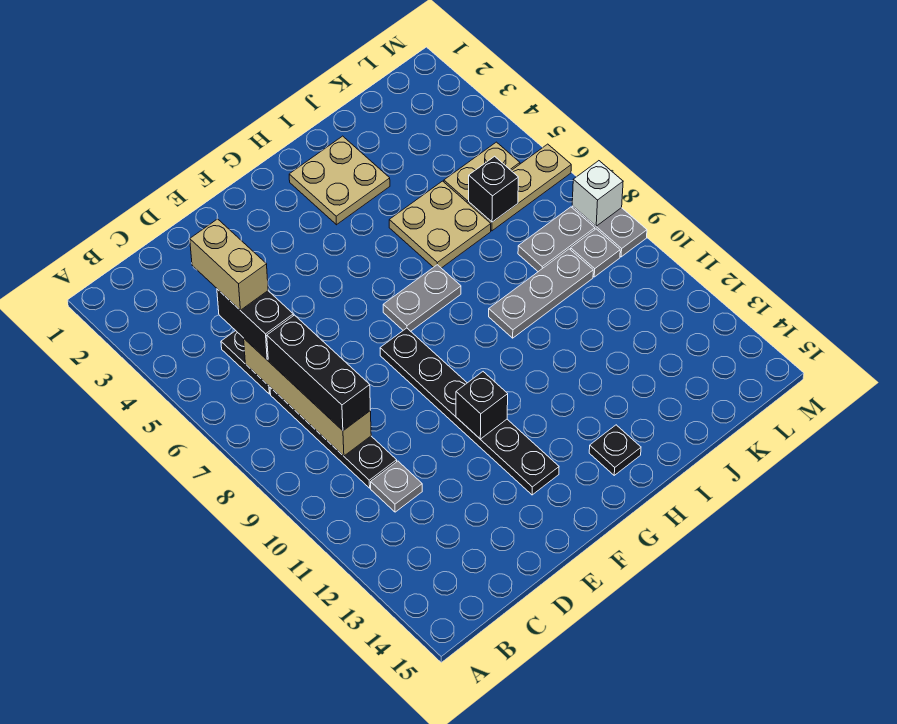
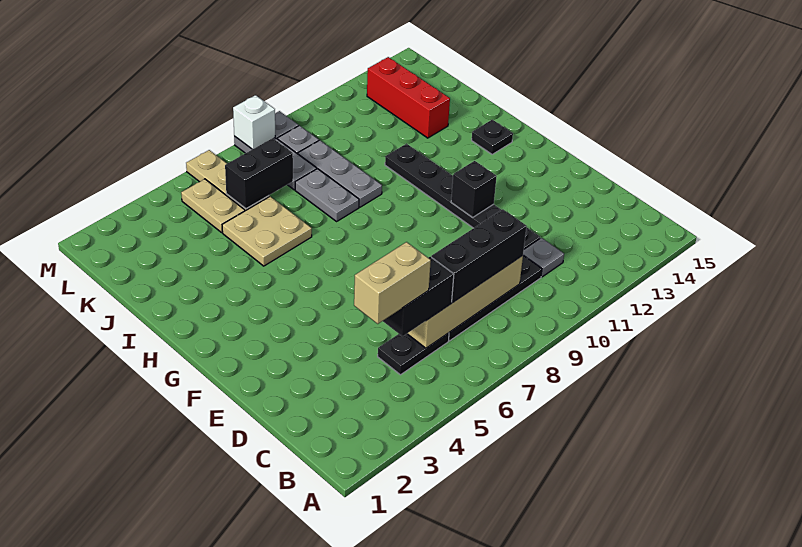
black 1x6 plate [380,328,559,495] -> black 1x6 plate turned to [385,144,540,249]
grey 1x2 plate [383,265,461,331] -> grey 1x2 plate moved to [295,169,359,221]
tan 2x2 plate [289,136,390,225] -> none
none -> red 1x3 brick [367,57,450,138]
black 1x1 brick [469,156,518,222] -> black 1x2 brick [225,138,293,209]

